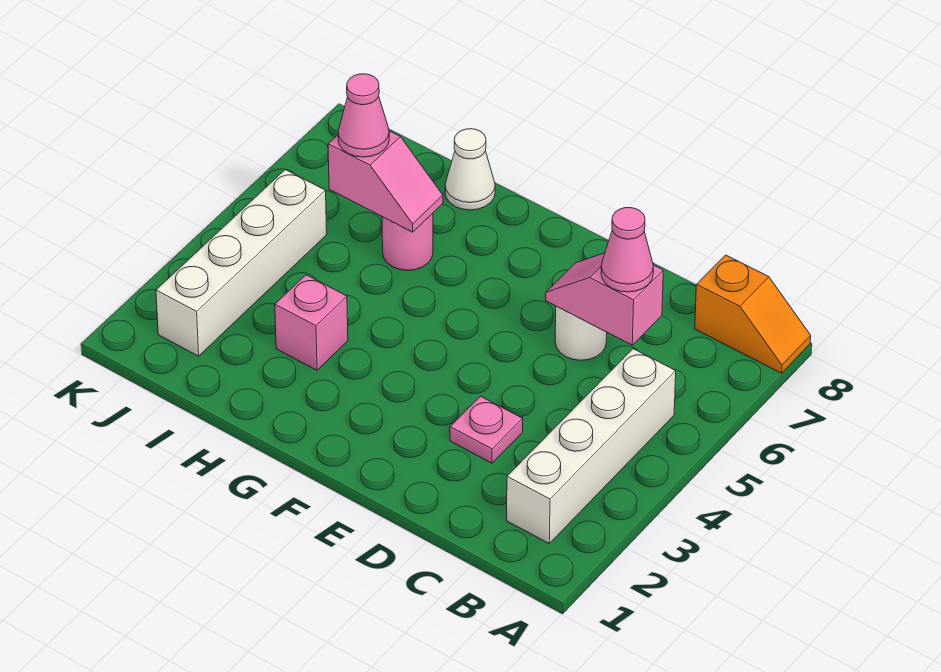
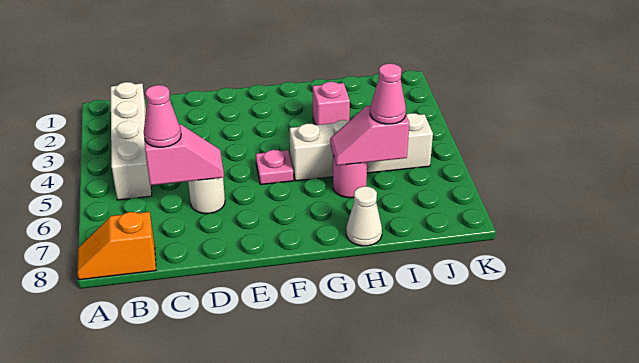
pink 1x1 plate [450,396,523,463] -> pink 1x1 plate moved to [256,150,293,185]
white 1x4 brick [156,169,327,356] -> white 1x4 brick turned to [290,113,433,181]

